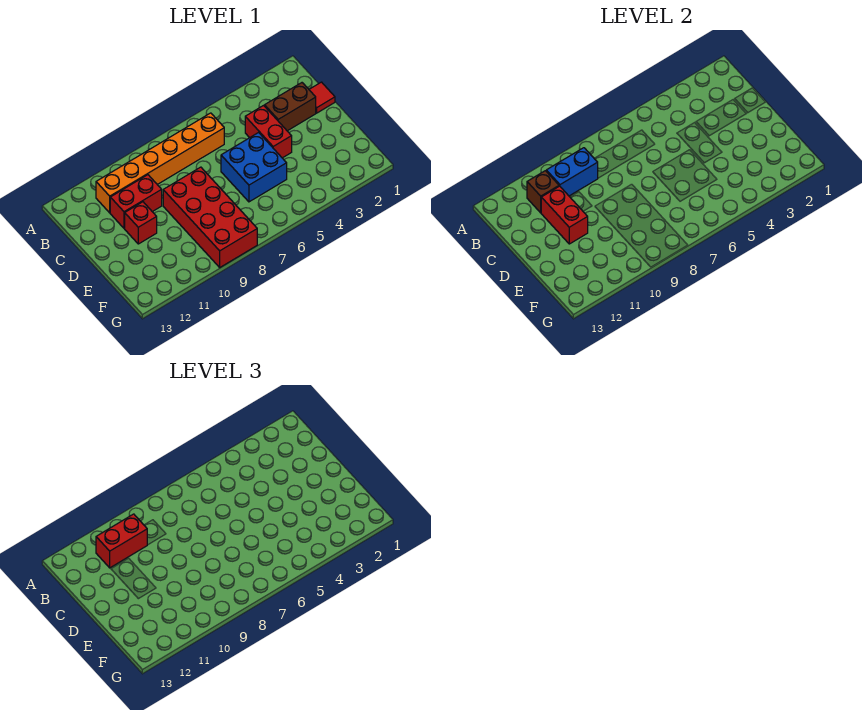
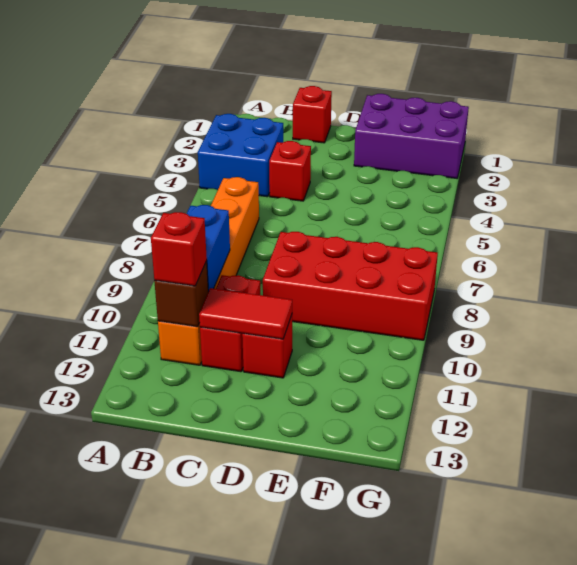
red 1x2 brick [96,514,147,568] -> red 1x1 brick [151,212,207,286]
red 1x1 tile [309,82,335,113] -> red 1x1 brick [293,86,332,143]
brown 1x2 brick [265,83,316,131] -> none
red 1x2 brick [245,106,292,158] -> red 1x1 brick [269,141,311,201]
red 1x2 brick [541,186,588,244] -> red 1x2 tile [199,288,292,339]
blue 2x2 brick [221,133,287,202] -> blue 2x2 brick moved to [198,114,283,197]
none -> purple 2x3 brick [354,94,469,178]

